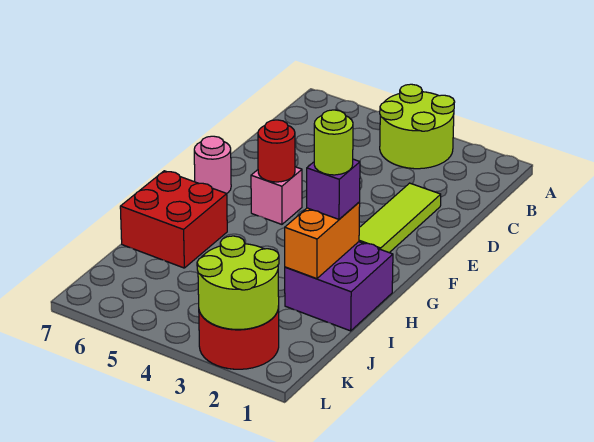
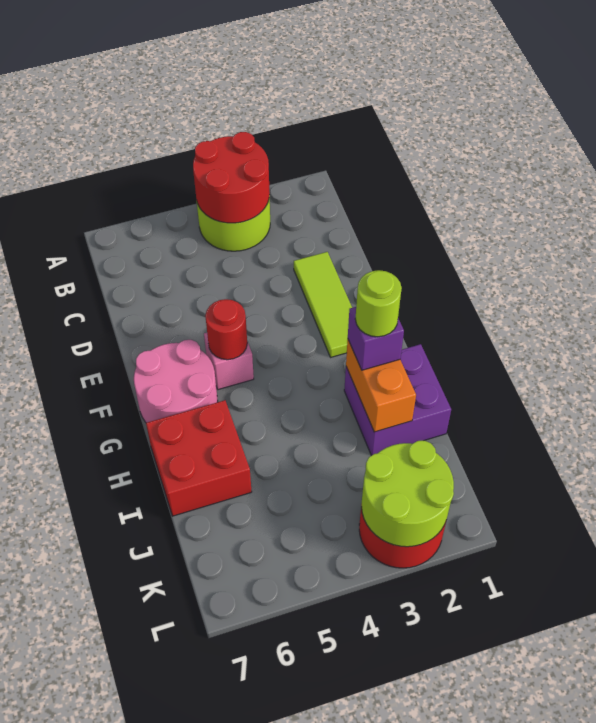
none -> red 2x2 round brick [193,132,270,223]
pink 1x1 round brick [194,136,231,193] -> pink 2x2 round brick [134,340,218,423]

